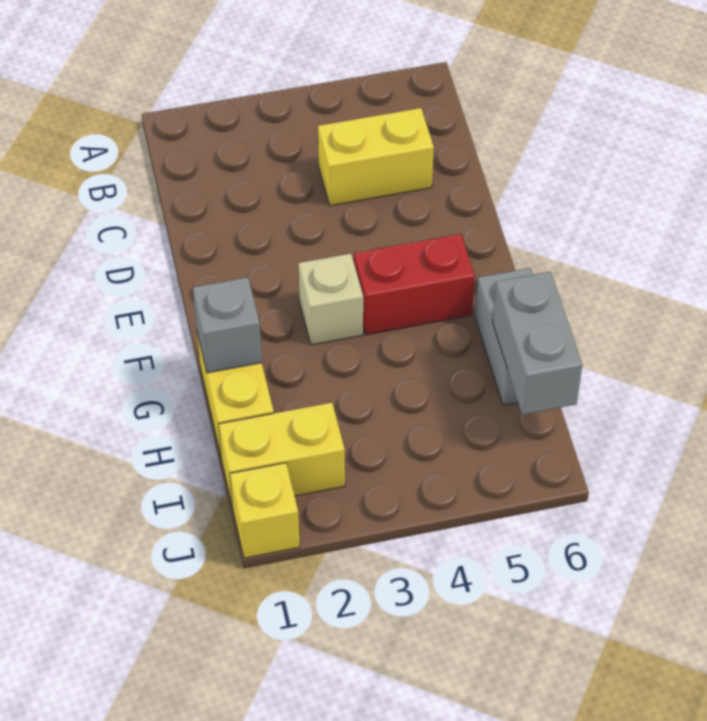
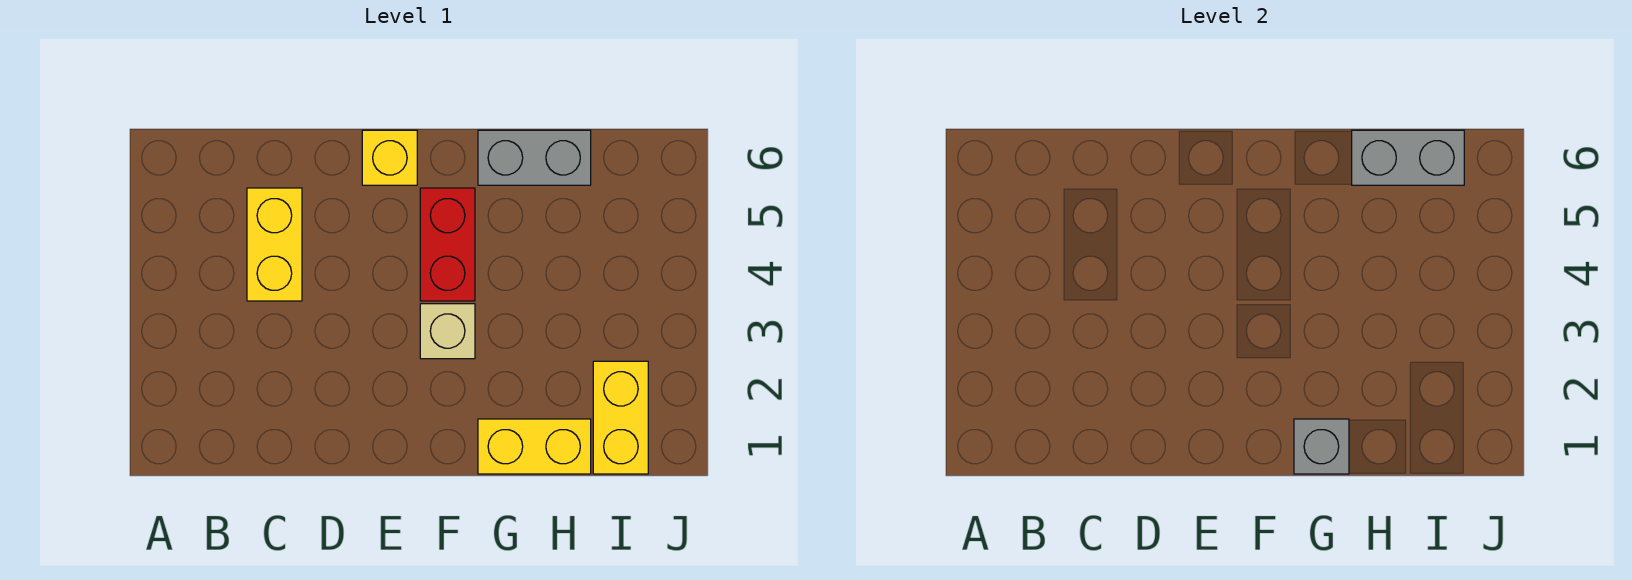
yellow 1x1 brick [230,463,300,558] -> yellow 1x1 brick moved to [362,130,417,185]

